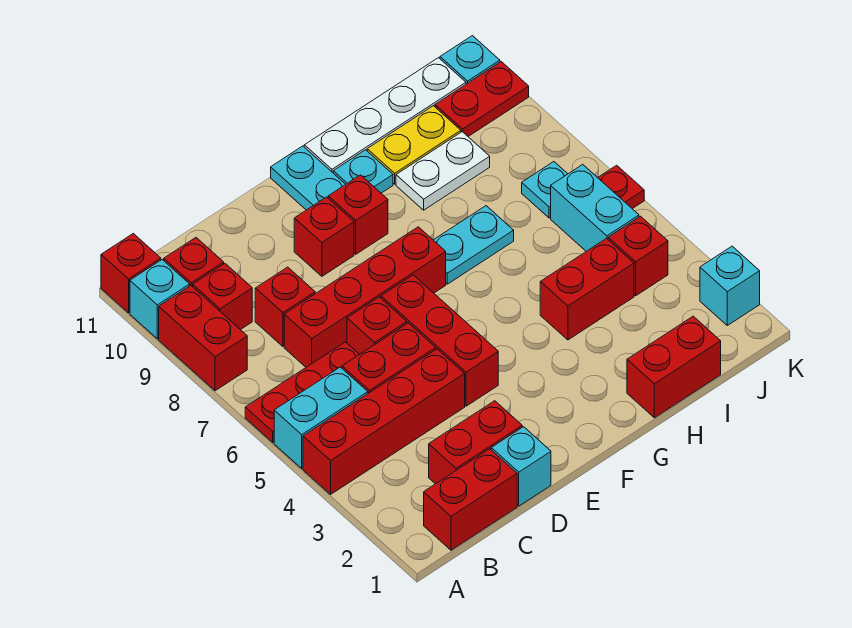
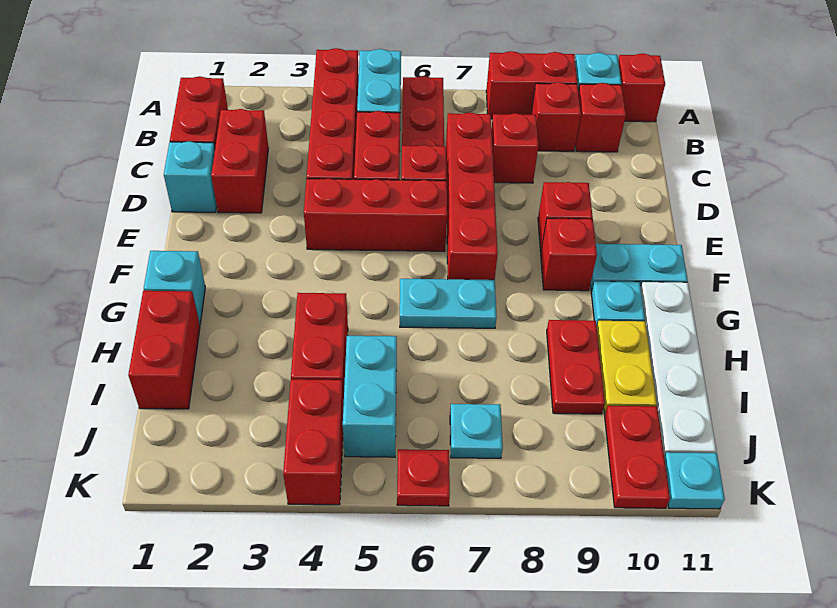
cyan 1x2 plate [434,206,514,284] -> cyan 1x2 plate turned to [400,279,497,328]
white 1x2 plate [396,132,490,210] -> red 1x2 plate [547,320,605,414]
red 1x1 brick [608,216,668,296] -> red 1x2 brick [283,379,344,505]
cyan 1x2 brick [551,165,639,251] -> cyan 1x2 brick turned to [343,336,397,457]
cyan 1x1 brick [700,246,760,325] -> cyan 1x1 brick moved to [144,251,205,324]

